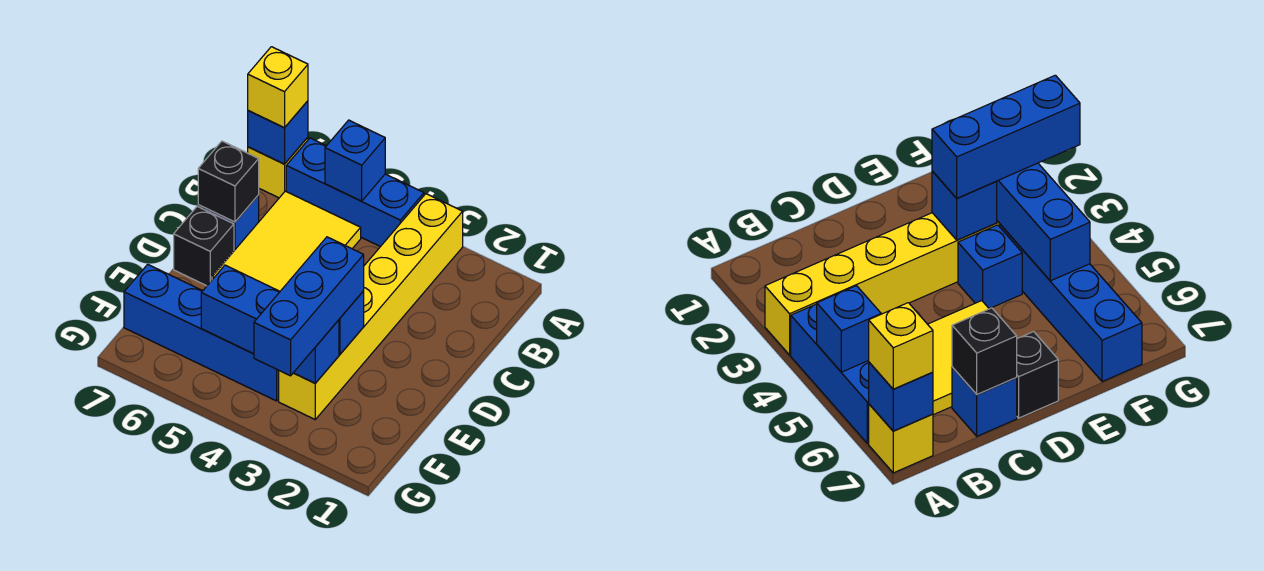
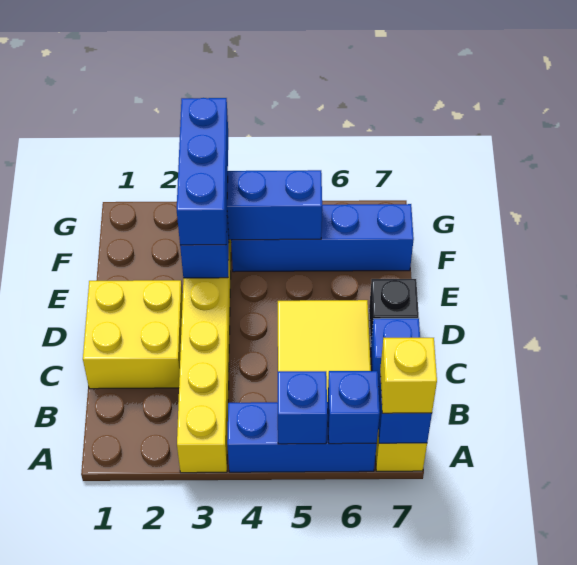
none -> yellow 2x2 brick [83,280,183,389]
black 1x1 brick [198,141,259,222] -> none
blue 1x1 brick [958,225,1022,309] -> blue 1x1 brick moved to [328,371,380,444]

